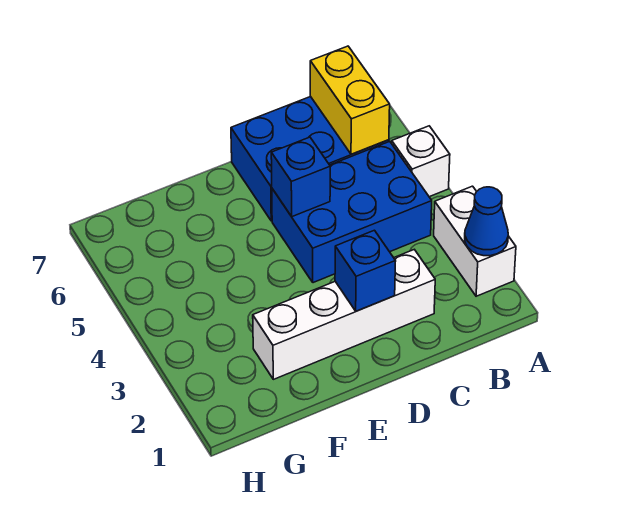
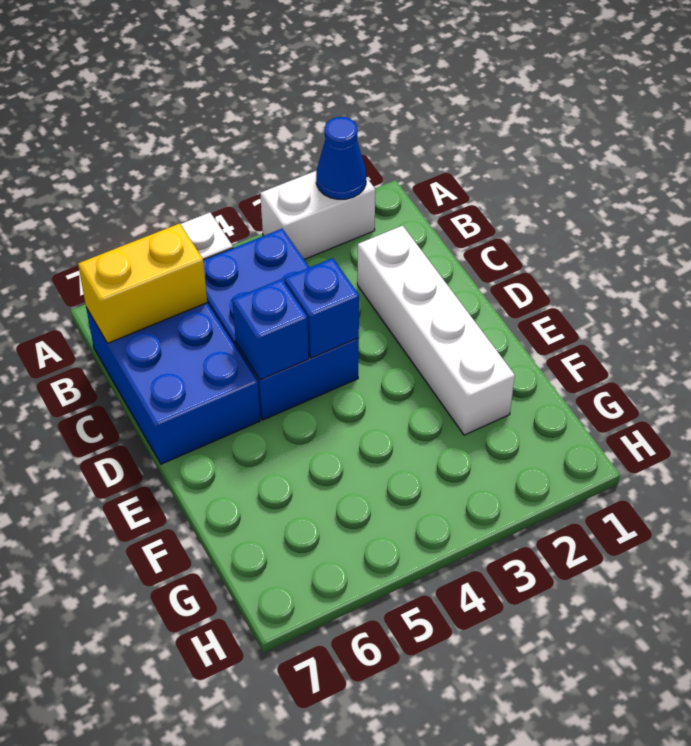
blue 1x1 brick [335,230,396,311] -> blue 1x1 brick moved to [284,258,359,358]

